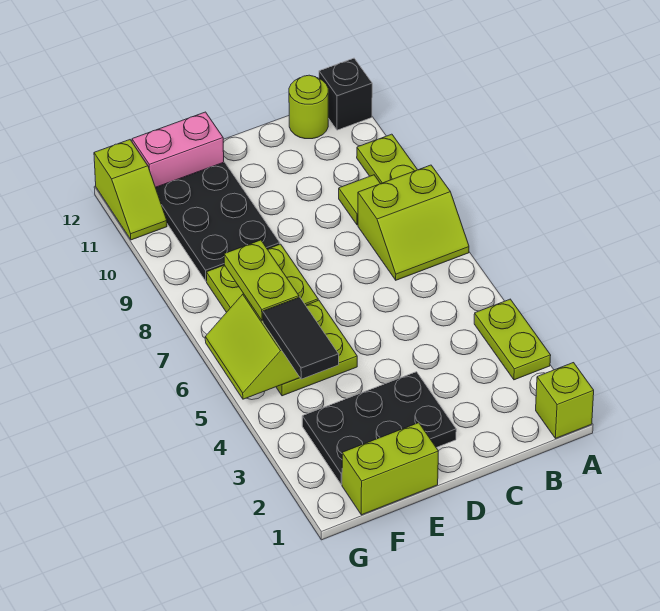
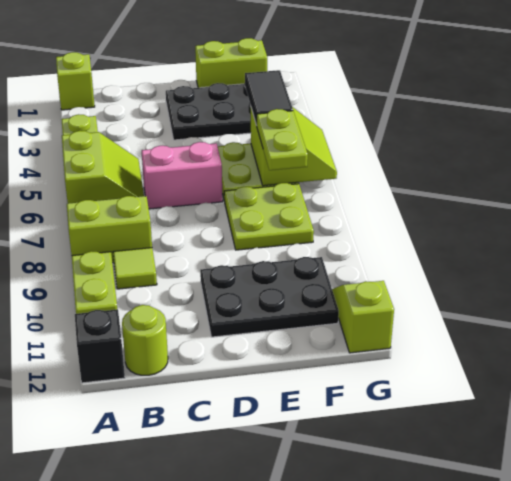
none -> lime 2x2 slope [62,131,144,204]
black 2x3 plate [156,162,280,281] -> black 2x3 plate turned to [200,257,339,337]
pink 1x2 brick [132,112,224,187] -> pink 1x2 brick moved to [142,142,223,209]

